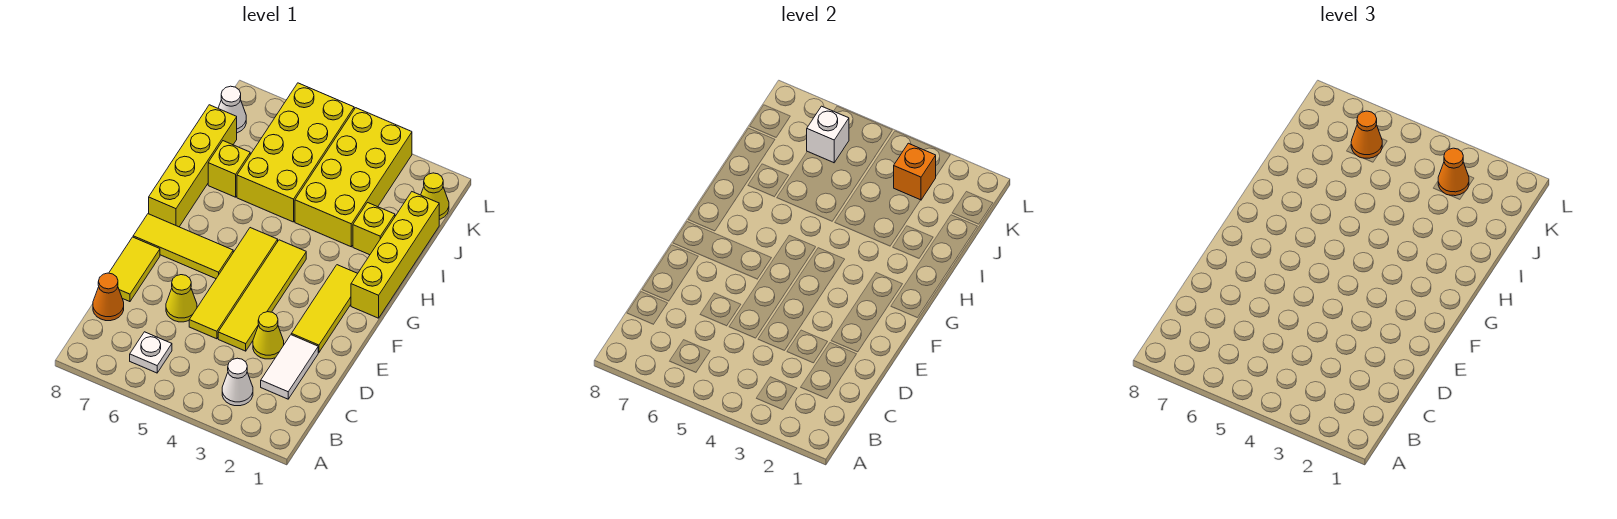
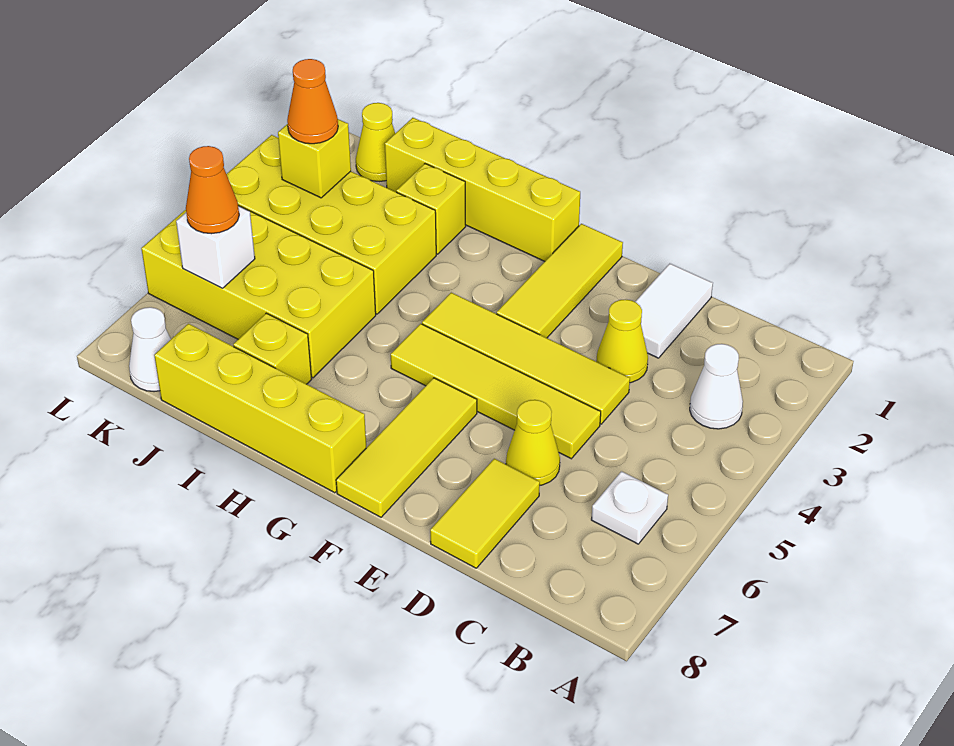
white 1x2 tile [261,335,318,399] -> white 1x2 tile turned to [635,264,713,358]
orange 1x1 cone [93,273,124,321] -> none
yellow 1x2 tile [109,237,160,302] -> yellow 1x2 tile turned to [430,459,540,568]
yellow 1x3 tile [291,265,358,352] -> yellow 1x3 tile turned to [497,224,623,338]
orange 1x1 brick [894,143,936,200] -> yellow 1x1 brick [278,119,351,198]

